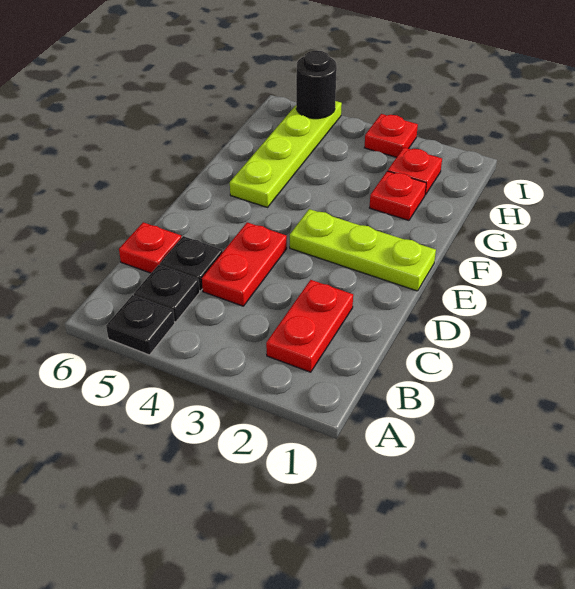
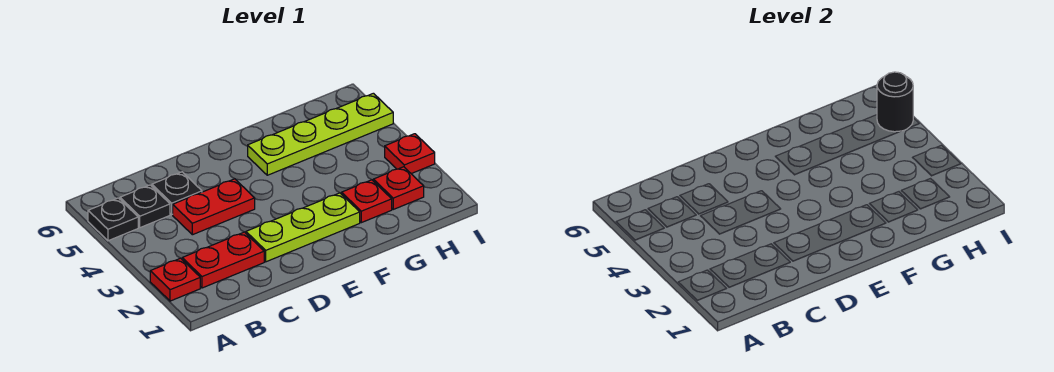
red 1x1 plate [119,222,181,273] -> red 1x1 plate moved to [150,258,200,301]
lime 1x3 plate [290,209,436,291] -> lime 1x3 plate turned to [246,193,360,262]

